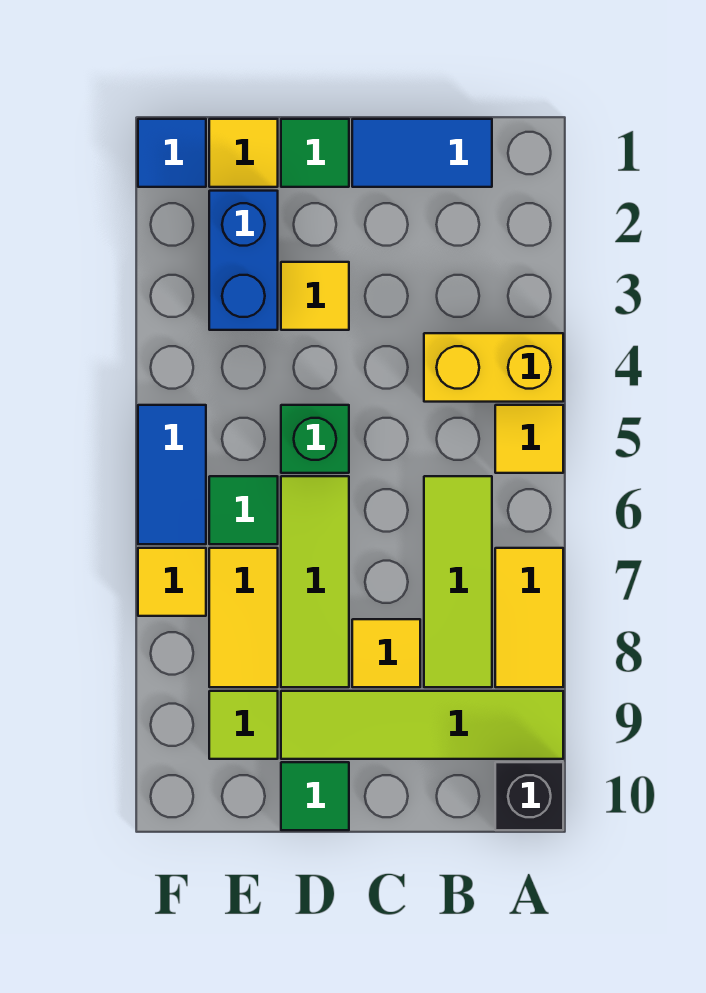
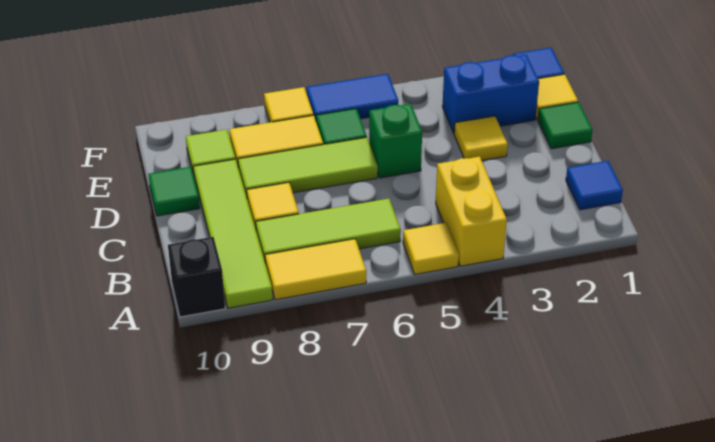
blue 1x2 tile [352,119,492,187] -> blue 1x1 tile [566,161,623,210]

